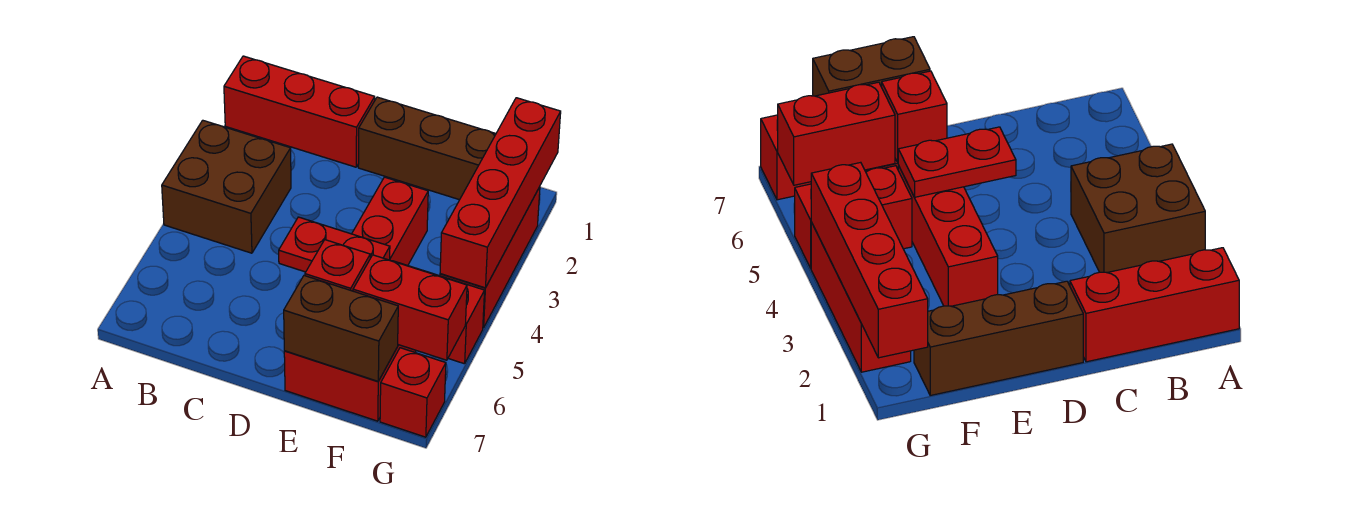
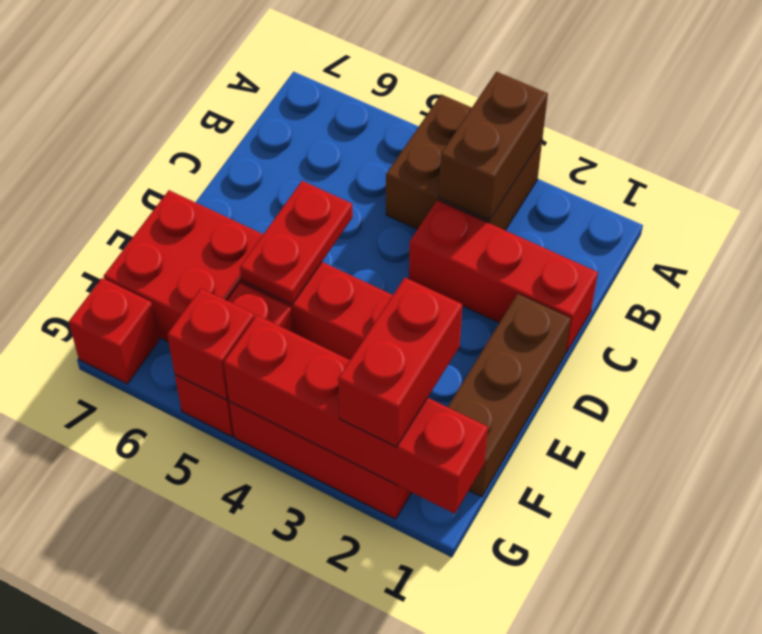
red 1x3 brick [224,56,375,167] -> red 1x3 brick turned to [409,200,598,354]
red 1x1 brick [305,240,370,291] -> red 1x1 brick moved to [167,288,254,400]
brown 1x2 brick [284,276,398,381] -> brown 1x2 brick moved to [439,72,548,220]
red 1x2 brick [353,255,467,360] -> red 1x2 brick moved to [338,278,462,447]

